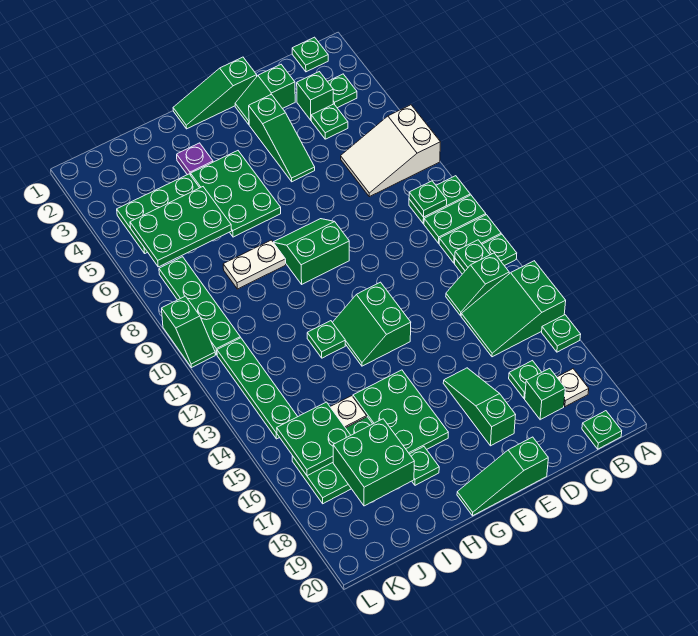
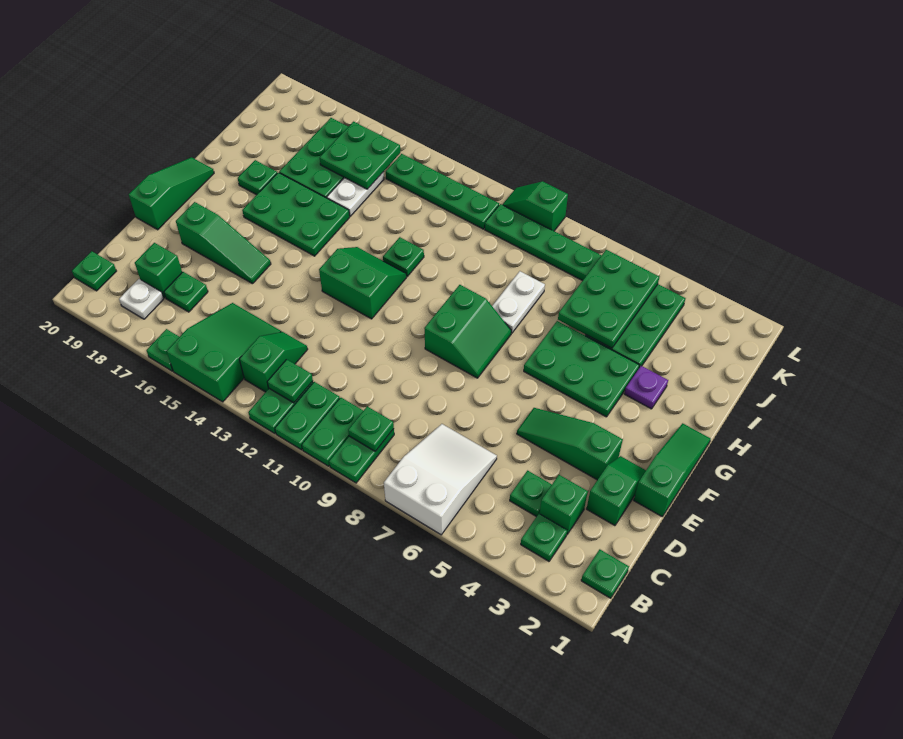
green 2x2 brick [333,419,414,506] -> none

